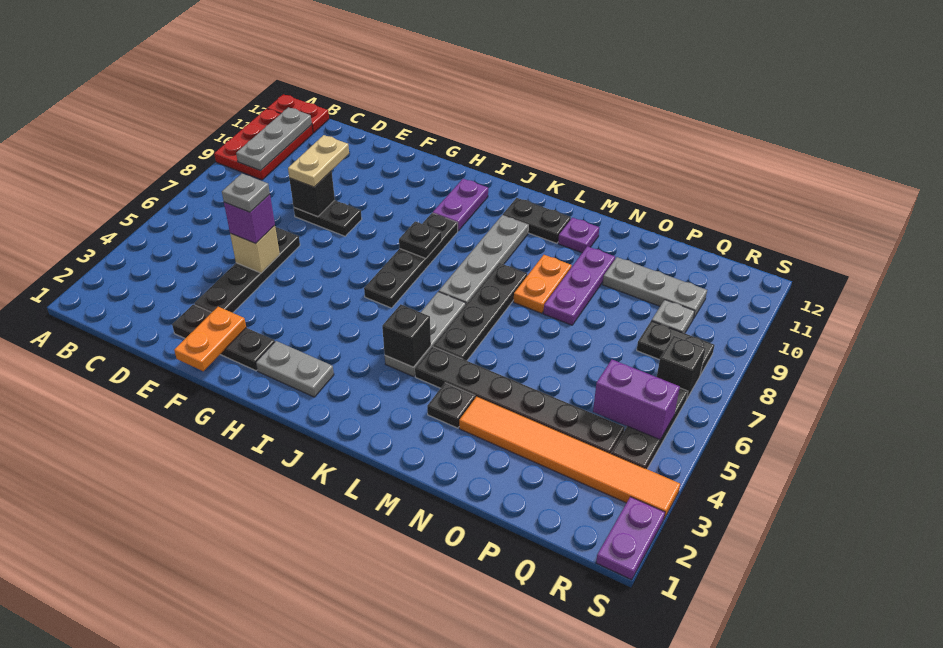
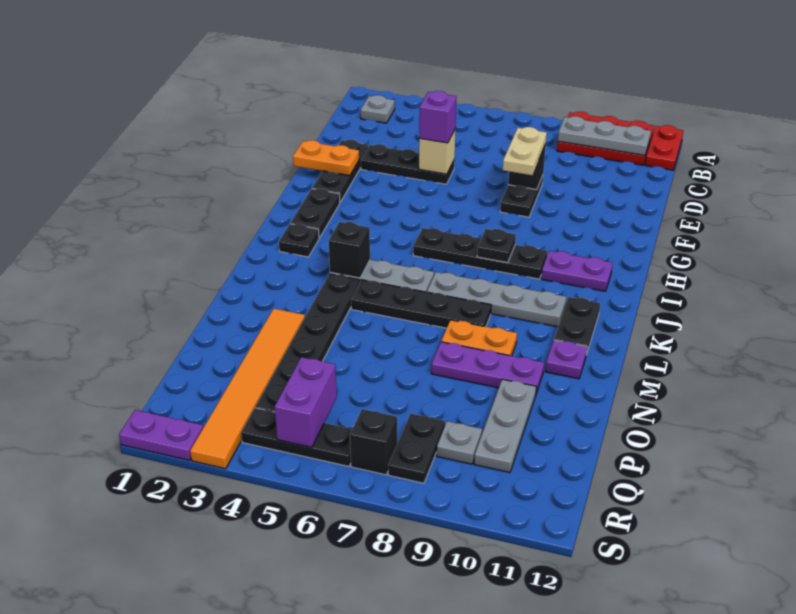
black 1x4 plate [194,227,300,313] -> black 1x3 plate [361,144,455,184]
grey 1x1 plate [222,174,270,212] -> grey 1x1 plate moved to [361,95,395,123]
tan 1x2 plate [288,135,349,187] -> tan 1x2 plate turned to [503,127,547,175]
grey 1x2 plate [256,341,334,397] -> black 1x2 plate [290,189,340,238]
black 1x1 plate [427,383,475,428] -> black 1x1 plate moved to [279,224,319,257]

